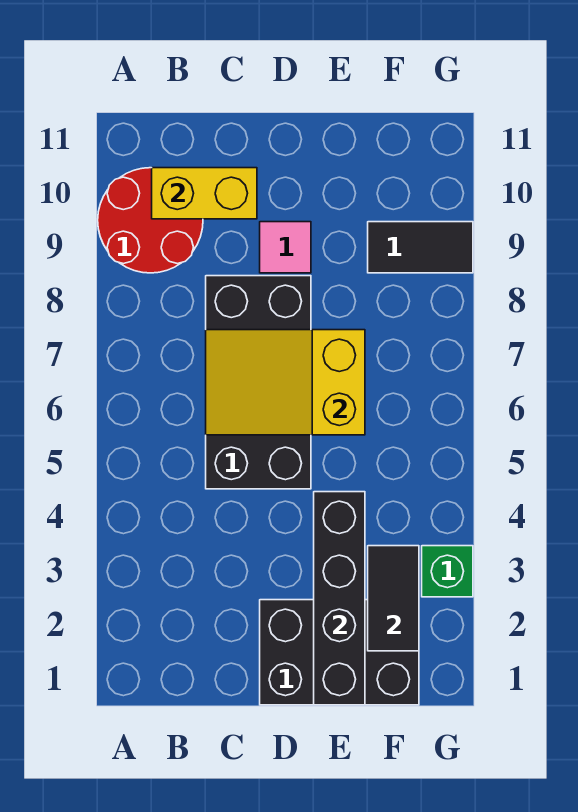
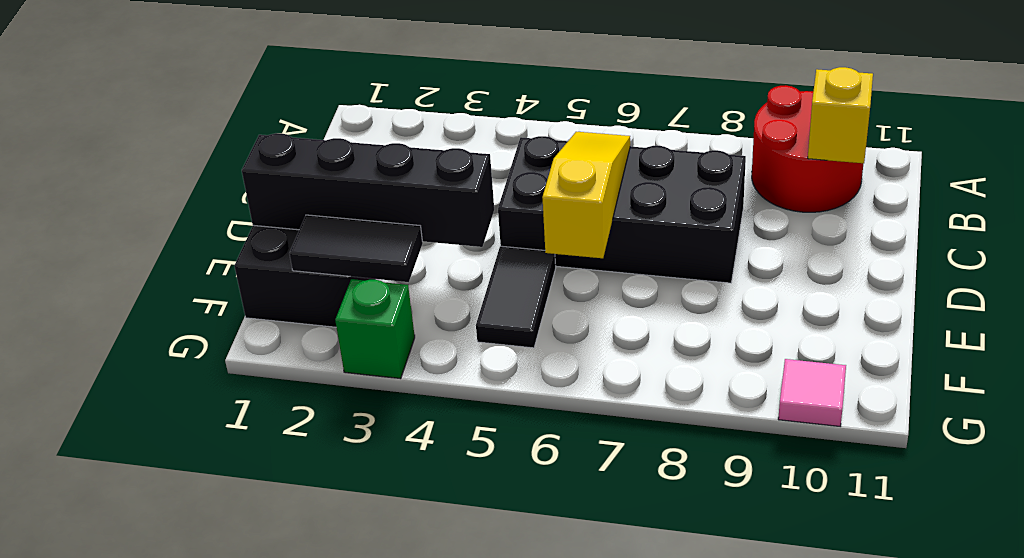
yellow 1x2 brick [152,168,257,219] -> yellow 1x1 brick [808,67,873,163]
yellow 2x3 slope [206,330,365,435] -> yellow 1x3 slope [542,132,630,258]
pink 1x1 tile [260,222,311,273] -> pink 1x1 tile moved to [778,359,846,426]
black 1x2 tile [368,222,473,273] -> black 1x2 tile moved to [476,246,556,348]

